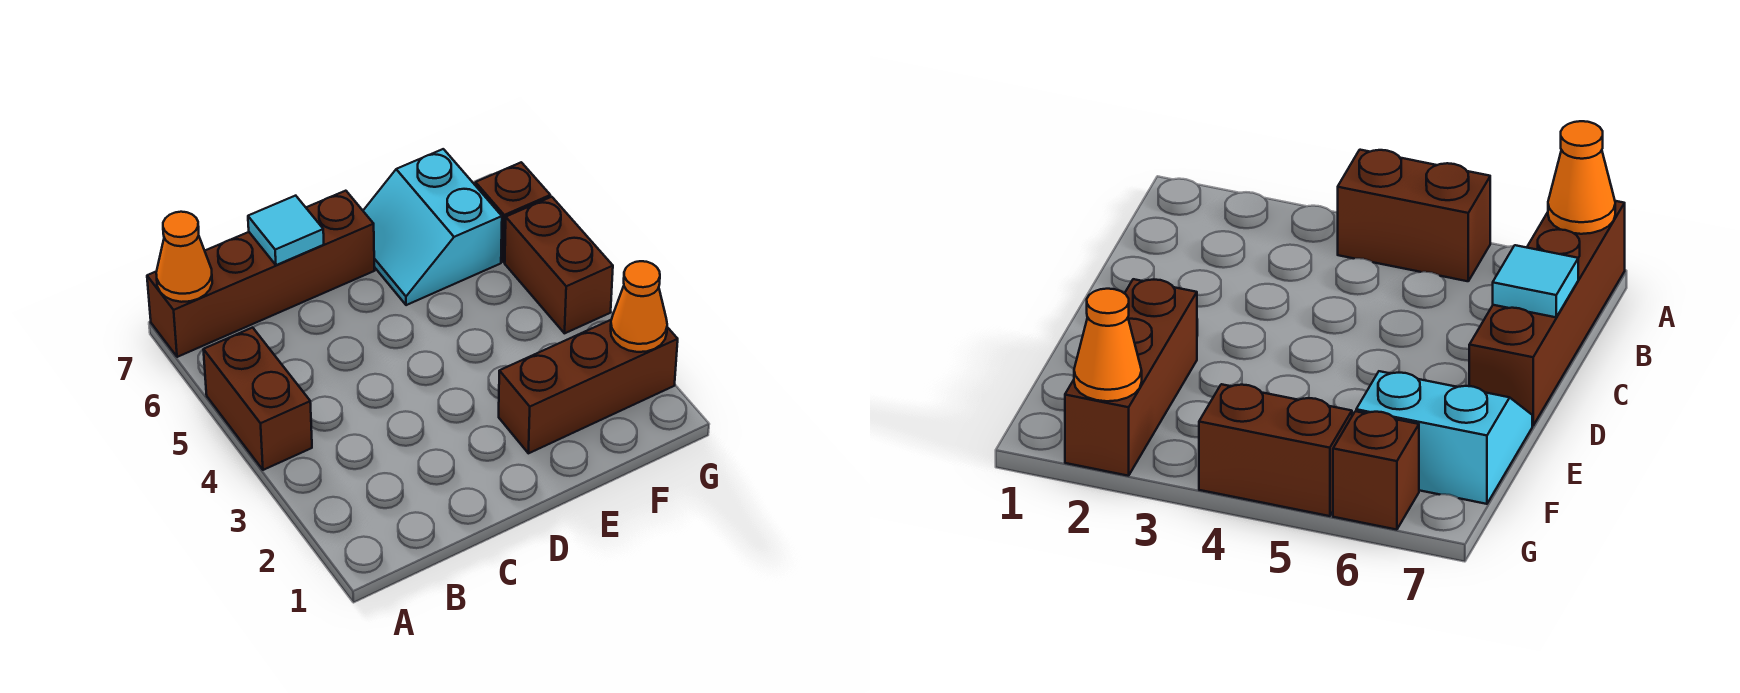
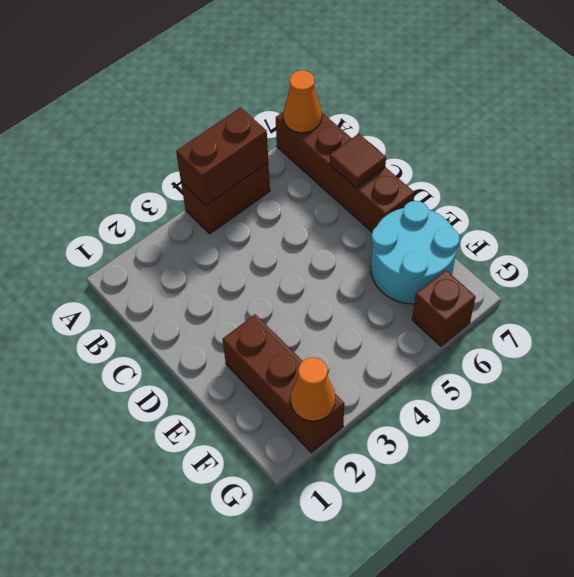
cyan 1x1 tile [248,196,324,265] -> brown 1x1 tile [330,134,386,188]
cyan 2x2 slope [363,149,502,305] -> cyan 2x2 round brick [371,201,460,304]
brown 1x2 brick [505,197,613,333] -> brown 1x2 brick moved to [176,107,268,205]

